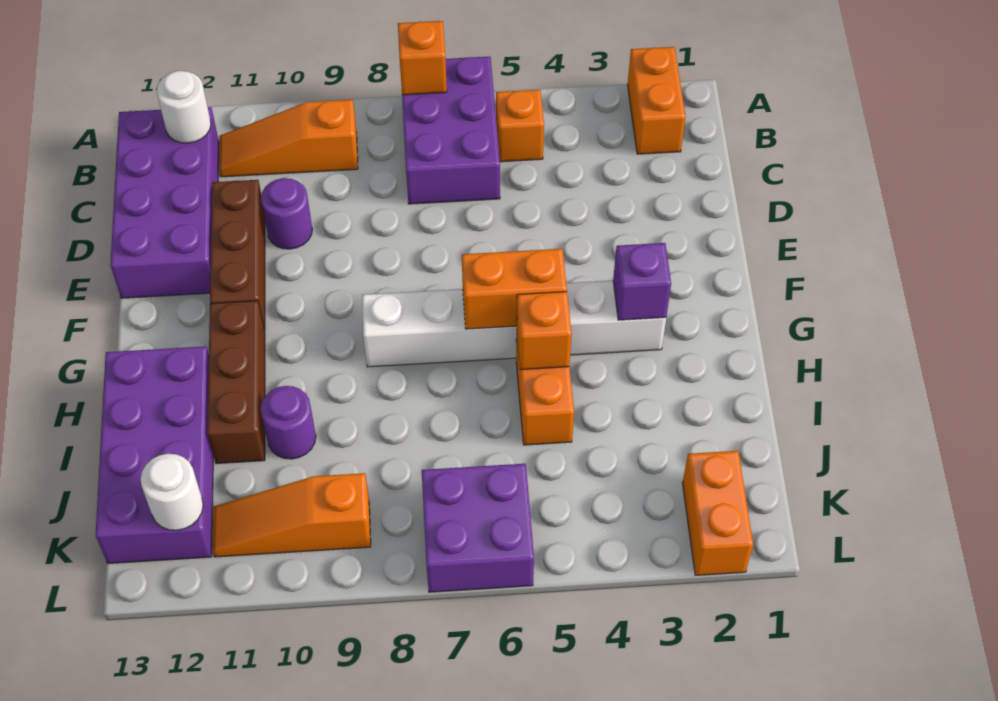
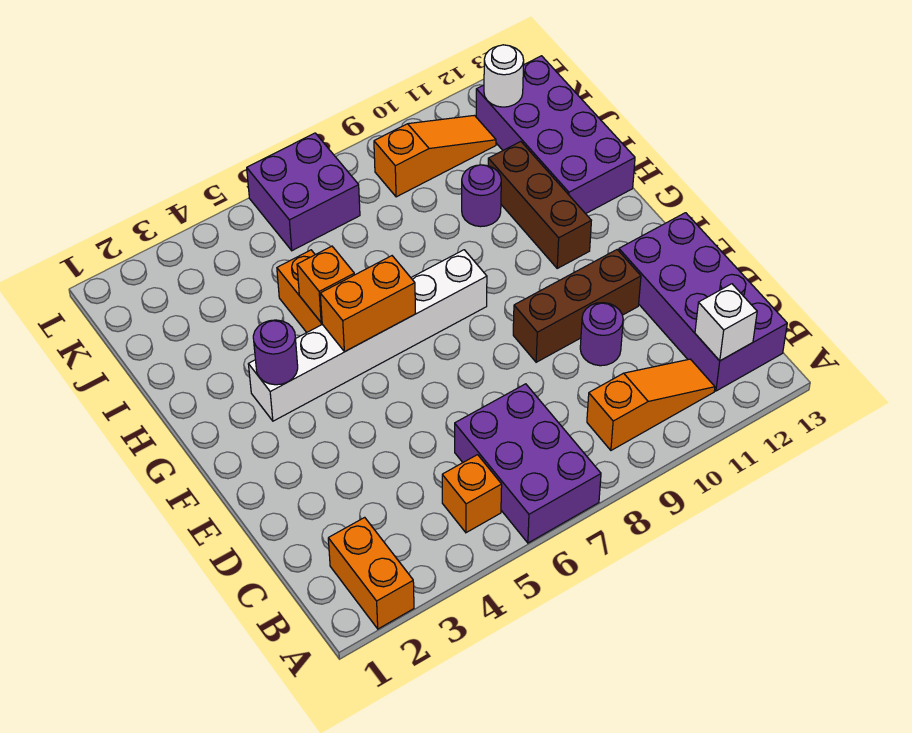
orange 1x1 brick [398,21,447,95] -> none
white 1x1 round brick [157,71,211,143] -> white 1x1 brick [695,284,757,361]
brown 1x3 brick [210,180,265,331] -> brown 1x3 brick turned to [513,250,641,362]
purple 1x1 brick [613,243,671,320] -> purple 1x1 round brick [253,320,298,385]
orange 1x2 brick [683,451,753,575] -> none

